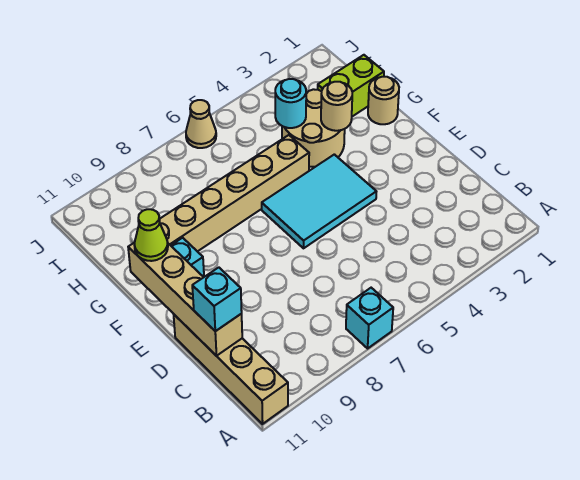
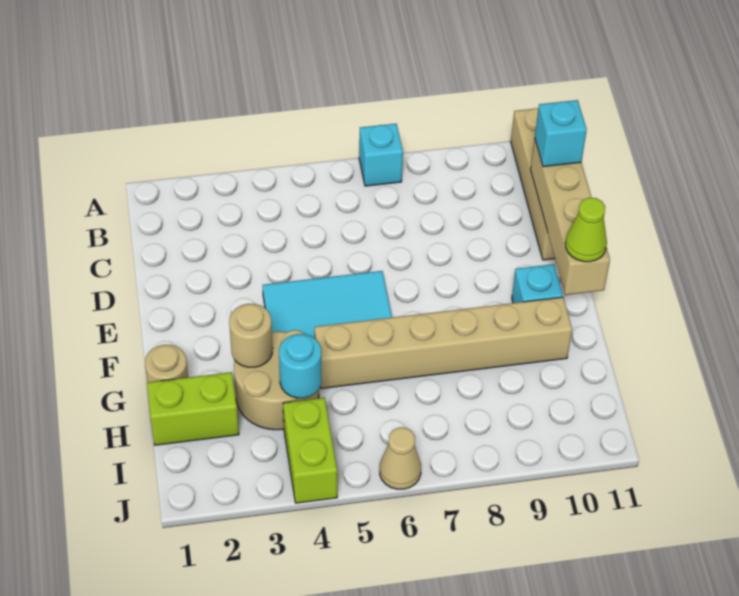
none -> lime 1x2 brick [283,398,337,503]

